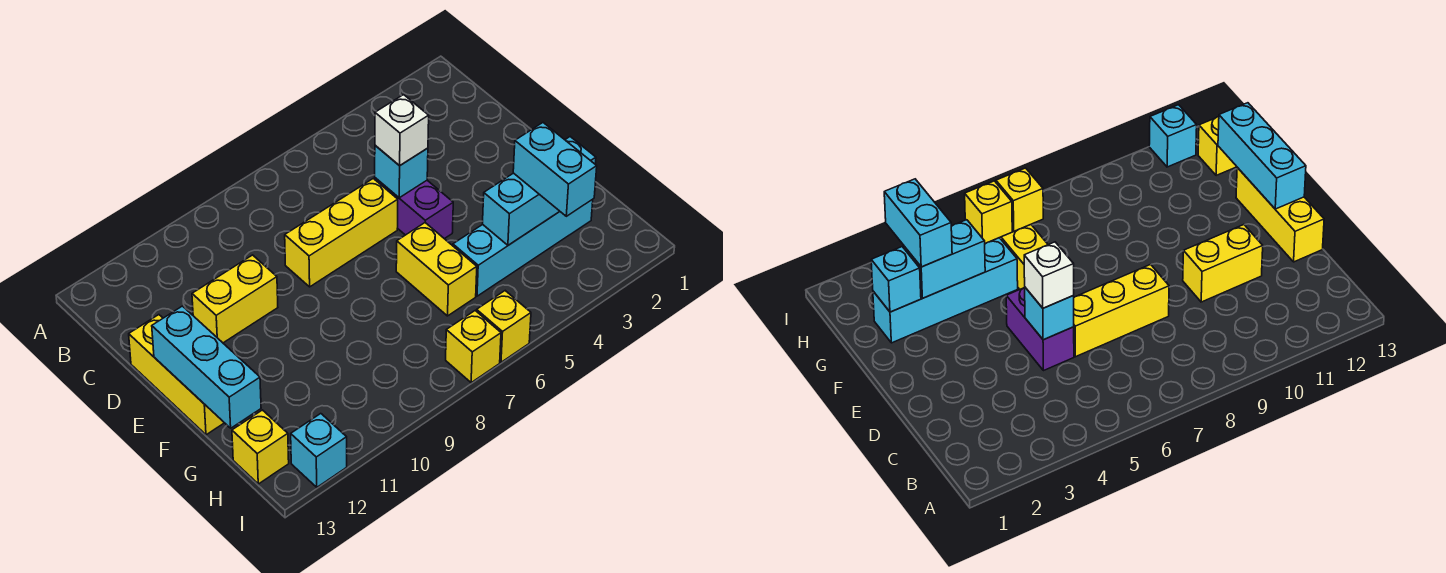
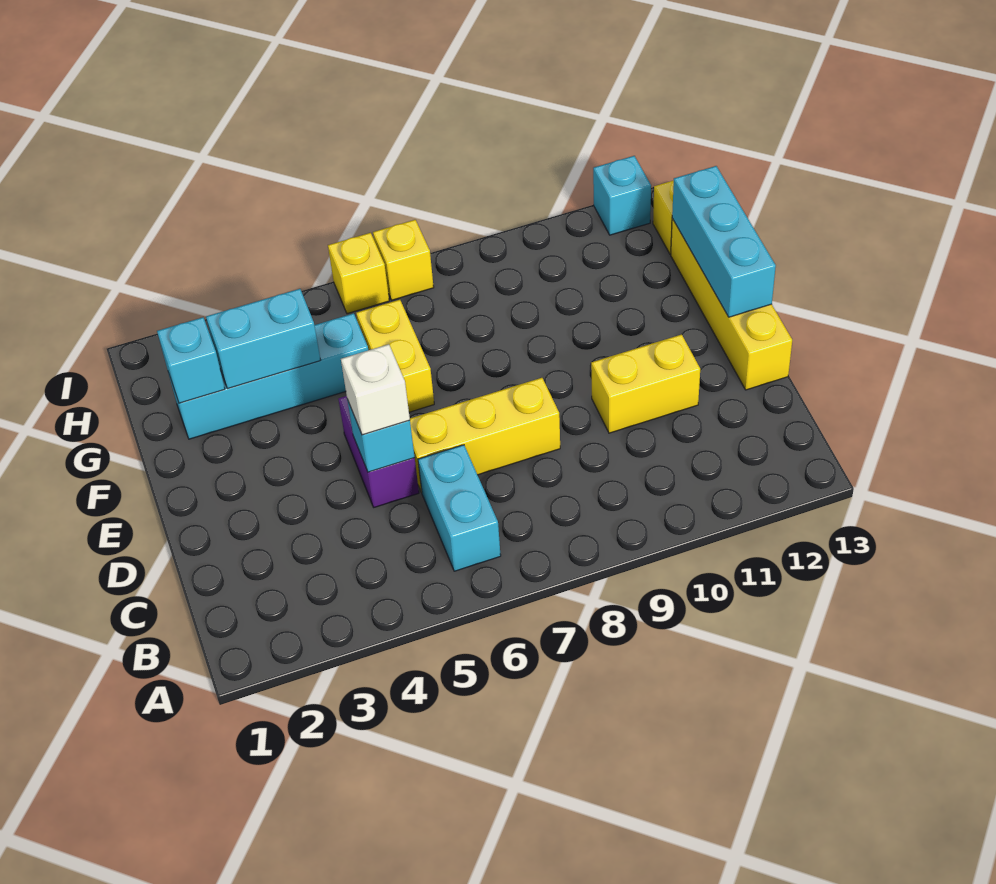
yellow 1x3 brick [129,315,224,435] -> yellow 1x4 brick [671,219,792,390]
cyan 1x2 brick [513,123,597,216] -> cyan 1x2 brick moved to [418,445,501,571]

